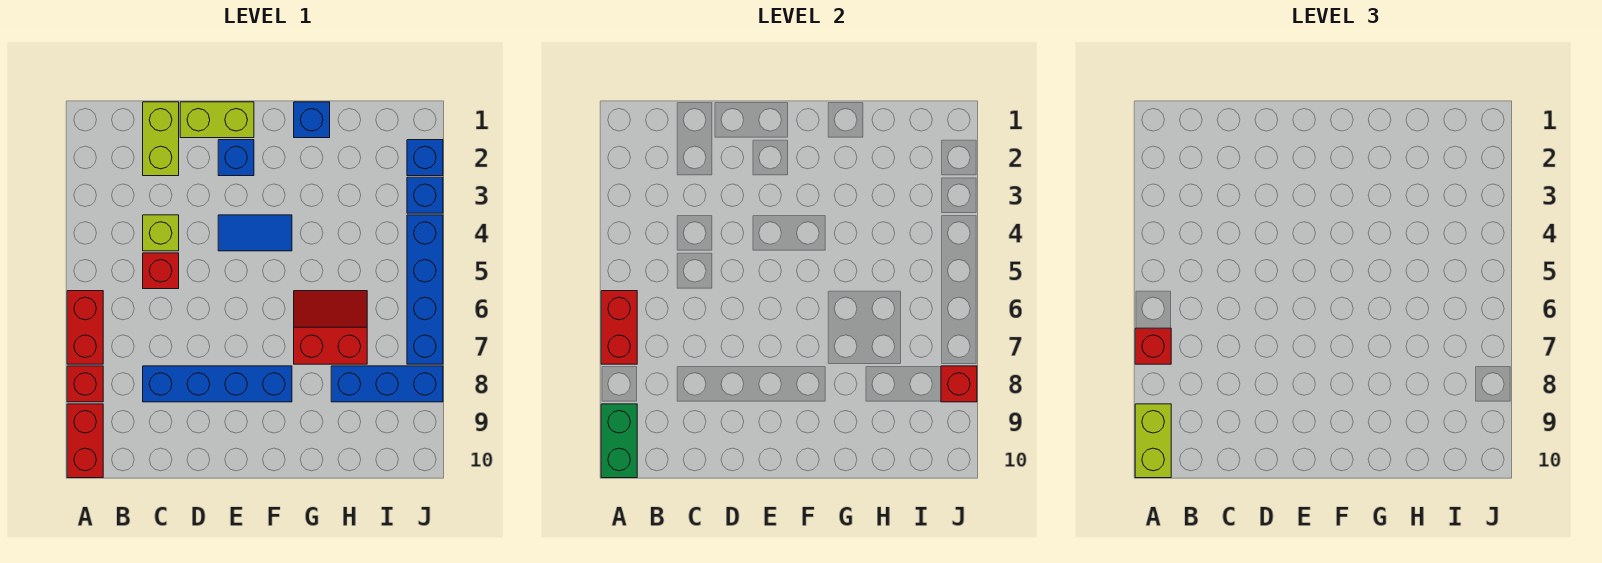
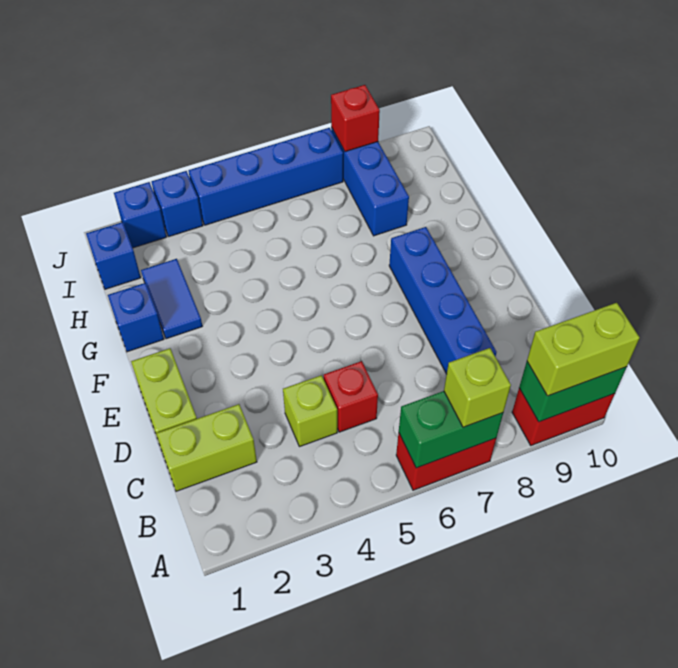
red 1x2 brick [601,291,637,364] -> green 1x2 brick [399,391,503,468]
red 1x1 brick [1135,328,1171,364] -> lime 1x1 brick [444,348,511,427]
red 1x1 brick [67,366,103,402] -> none
blue 1x1 brick [218,140,254,176] -> blue 1x1 brick moved to [86,222,141,289]
blue 1x2 tile [218,215,292,251] -> blue 1x2 tile moved to [141,259,202,339]
red 2x2 slope [294,291,367,364] -> none

